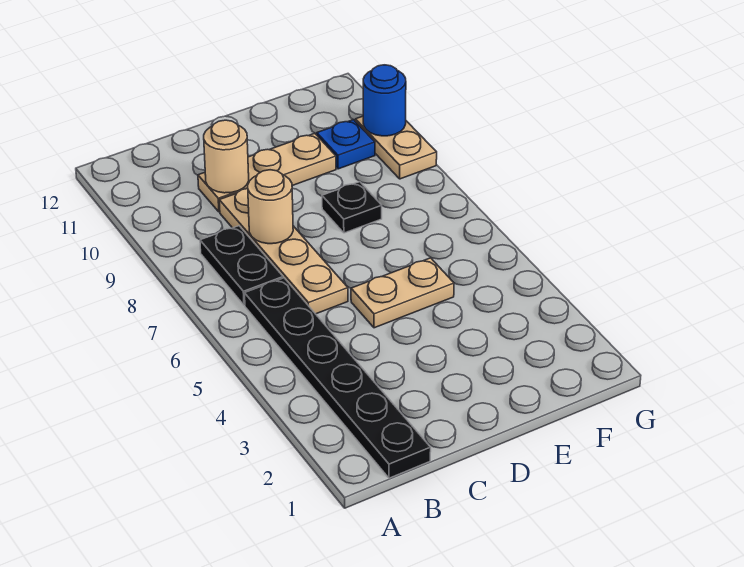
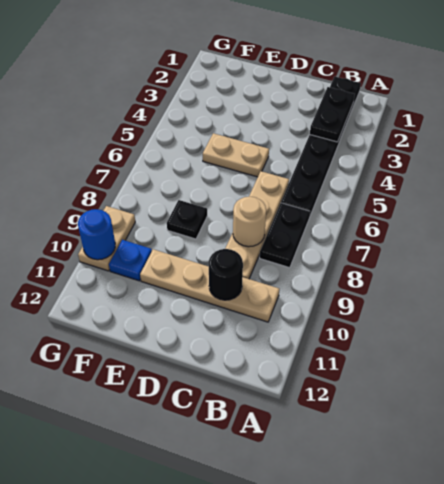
none -> black 1x2 plate [310,87,355,142]
tan 1x3 plate [198,133,336,212] -> tan 1x4 plate [140,249,279,322]
tan 1x1 round brick [204,120,249,193] -> black 1x1 round brick [209,249,243,300]

